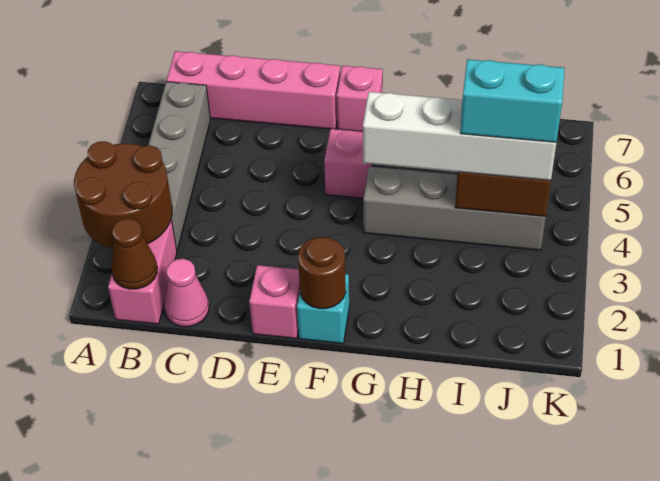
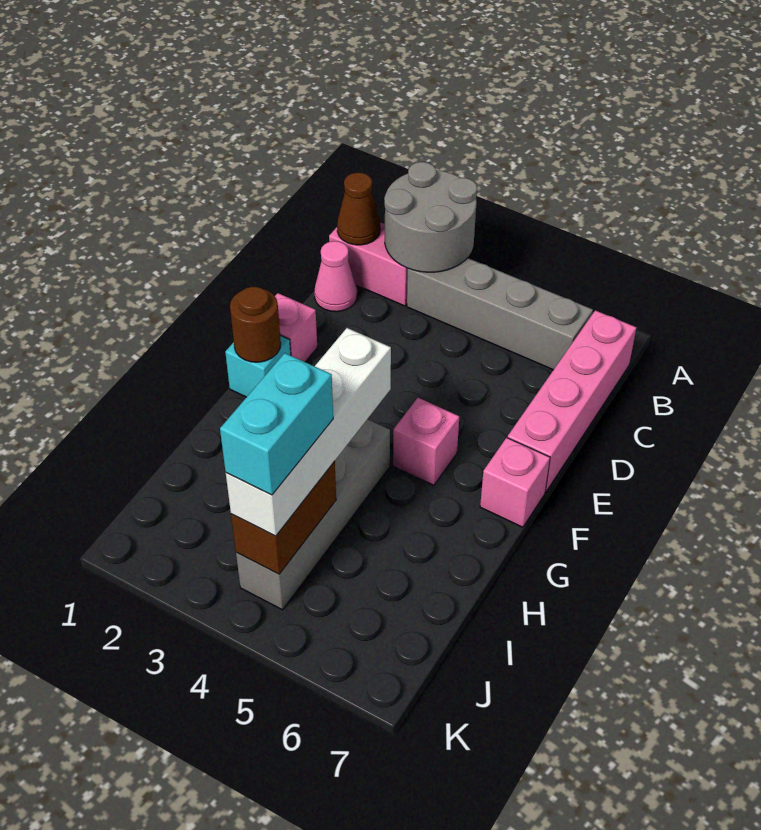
brown 2x2 round brick [74,141,172,248] -> grey 2x2 round brick [384,162,477,272]

